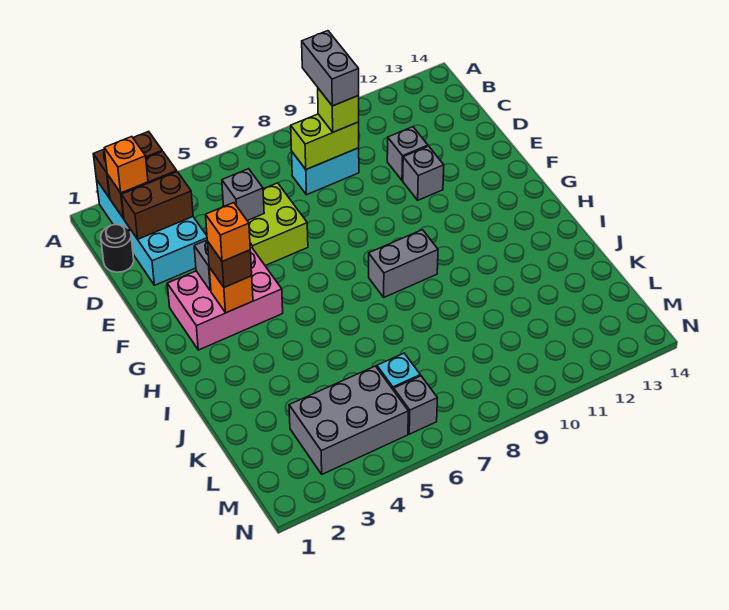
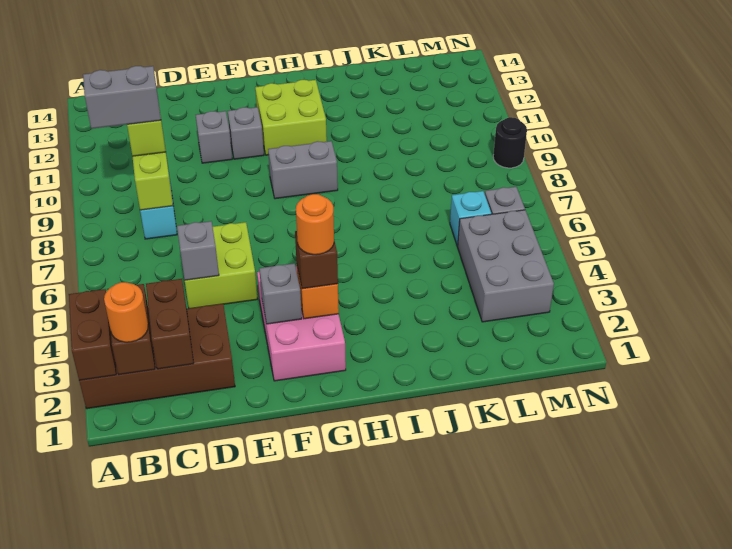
cyan 2x4 brick [97,181,207,285] -> brown 2x4 brick [79,304,235,409]
orange 1x1 brick [104,137,148,193] -> orange 1x1 round brick [104,282,148,342]
black 1x1 round brick [101,225,134,272] -> black 1x1 round brick moved to [493,117,527,168]
grey 1x1 brick [387,127,428,181] -> grey 1x1 brick moved to [228,107,264,159]
orange 1x1 brick [206,203,250,262] -> orange 1x1 round brick [296,194,334,255]
none -> lime 2x2 brick [255,80,327,155]
grey 1x2 brick [369,230,438,297] -> grey 1x2 brick turned to [268,141,338,199]

